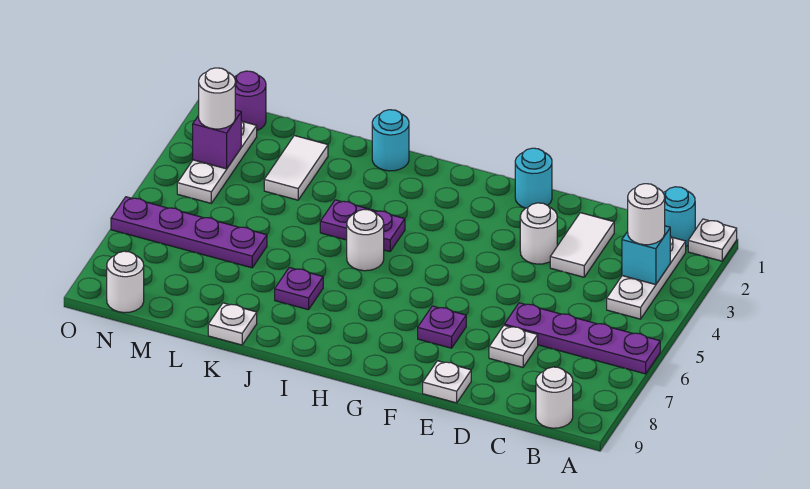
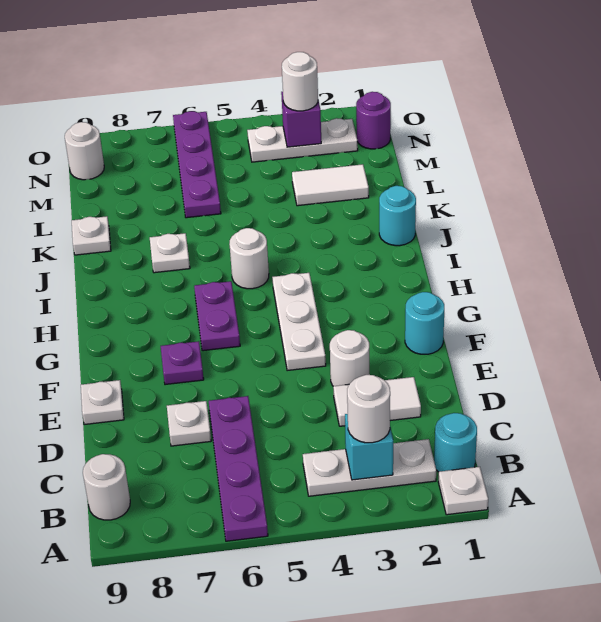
none -> white 1x3 plate [272,273,326,371]
purple 1x2 plate [320,200,405,252] -> purple 1x2 plate moved to [194,281,240,351]
purple 1x1 plate [275,268,323,310] -> white 1x1 plate [150,233,190,273]

